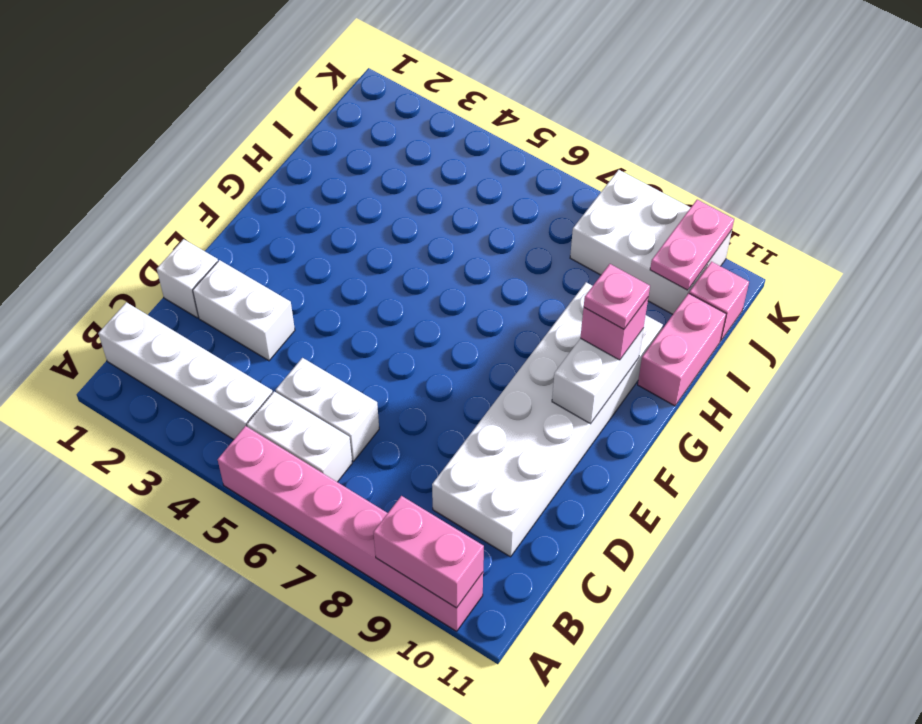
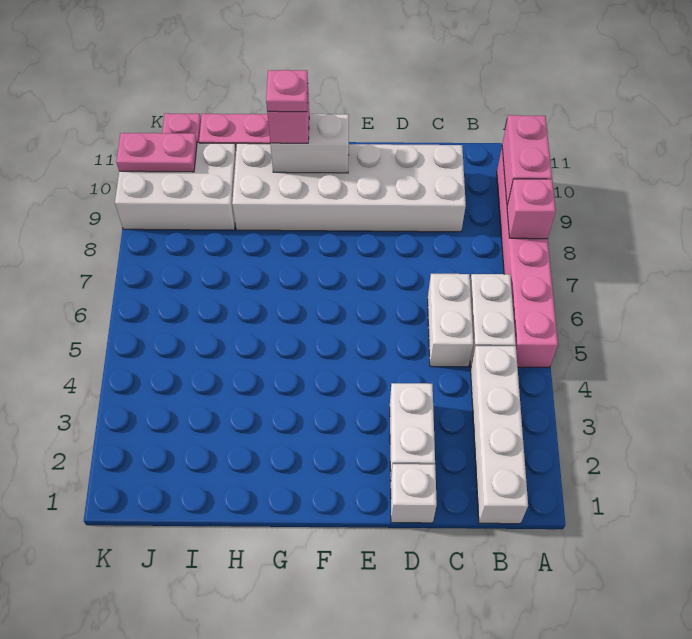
none -> pink 1x1 brick [507,179,556,239]
white 2x3 brick [570,170,732,314] -> white 2x3 brick turned to [115,143,236,230]

